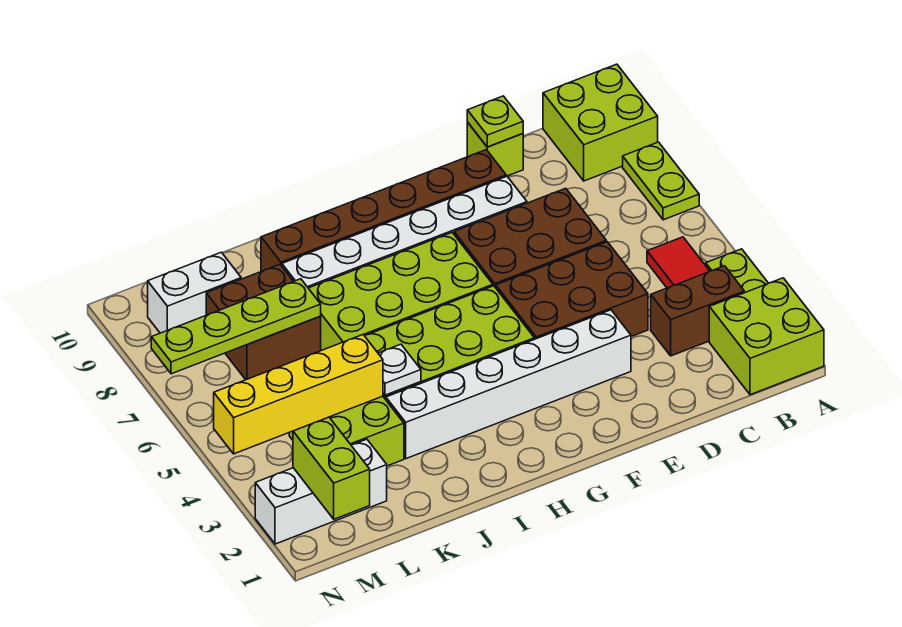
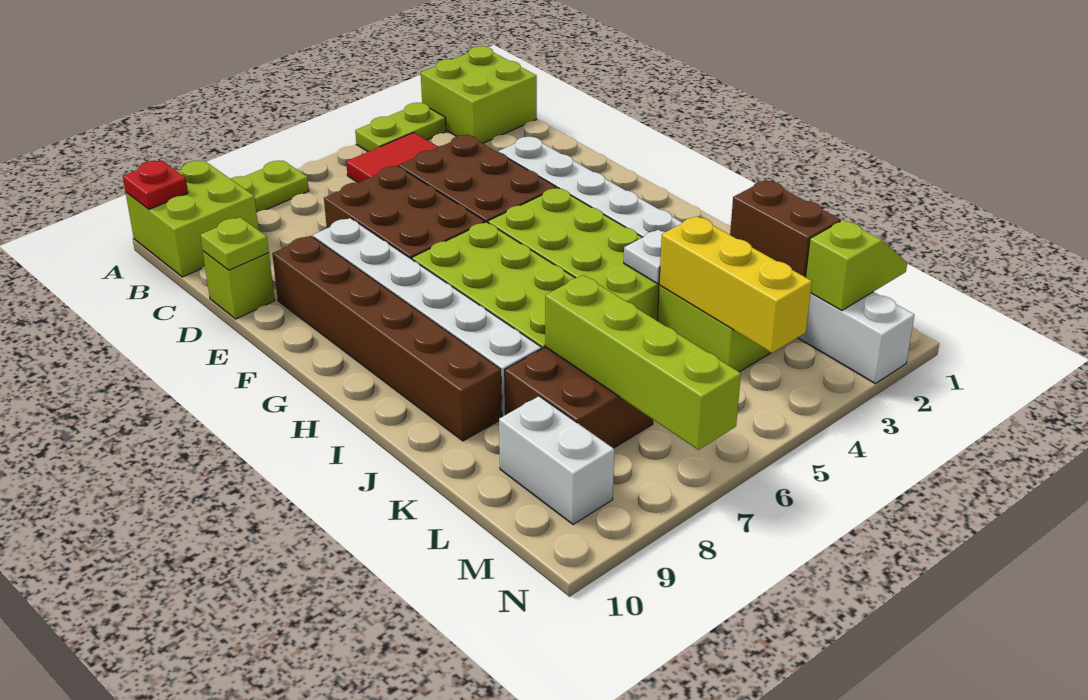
none -> red 1x1 plate [123,160,188,209]
brown 1x2 brick [651,266,744,356] -> brown 1x2 brick moved to [730,180,840,277]
yellow 1x4 brick [214,335,383,454] -> yellow 1x3 brick [659,216,812,353]
lime 1x4 plate [151,279,321,374] -> lime 1x4 brick [545,275,741,450]
lime 1x2 brick [293,417,370,519] -> lime 1x2 slope [806,220,907,310]

